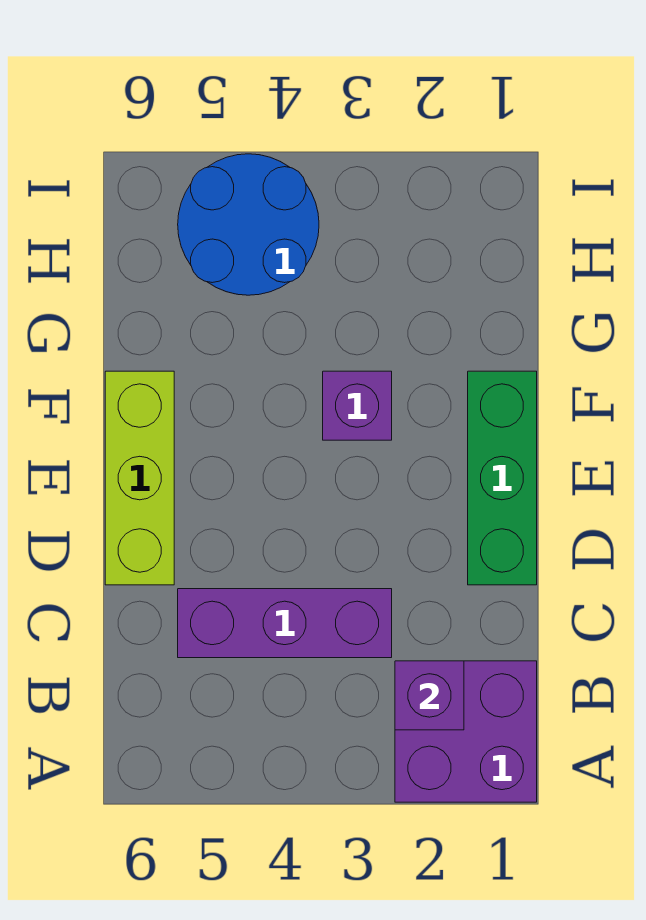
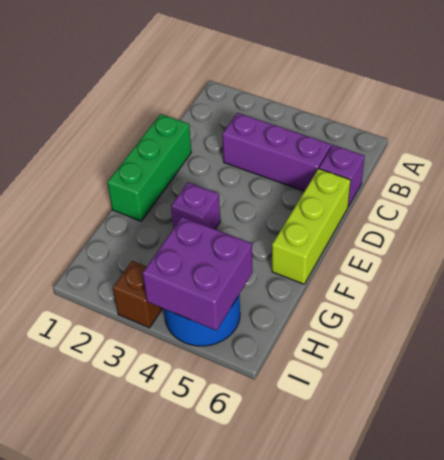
purple 2x2 brick [395,661,537,802] -> purple 2x2 brick moved to [143,217,253,331]
purple 1x1 brick [395,661,464,730] -> purple 1x1 brick moved to [319,145,365,207]
none -> brown 1x1 brick [113,261,163,328]

